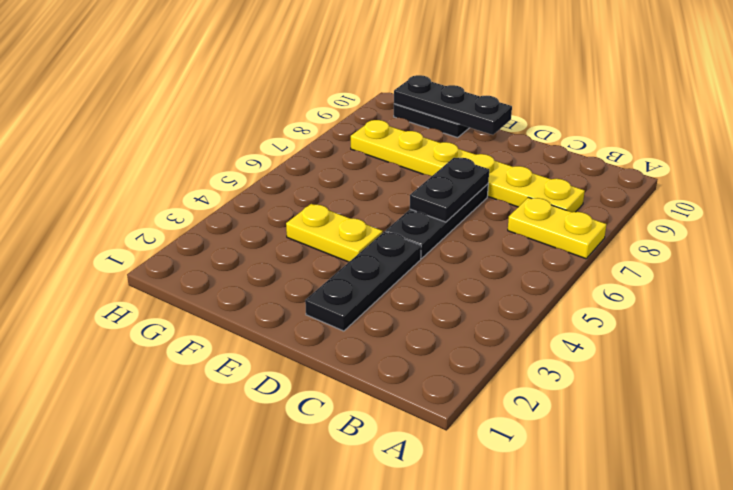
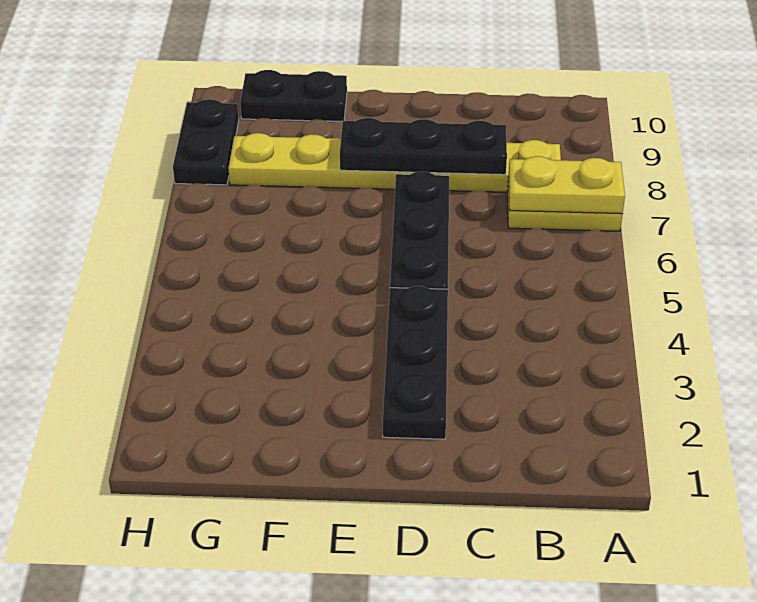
black 1x2 plate [410,158,489,222] -> black 1x2 plate moved to [173,99,239,185]
yellow 1x2 plate [286,204,383,262] -> yellow 1x2 plate moved to [509,156,625,214]
black 1x3 plate [394,75,512,135] -> black 1x3 plate moved to [340,118,507,175]

